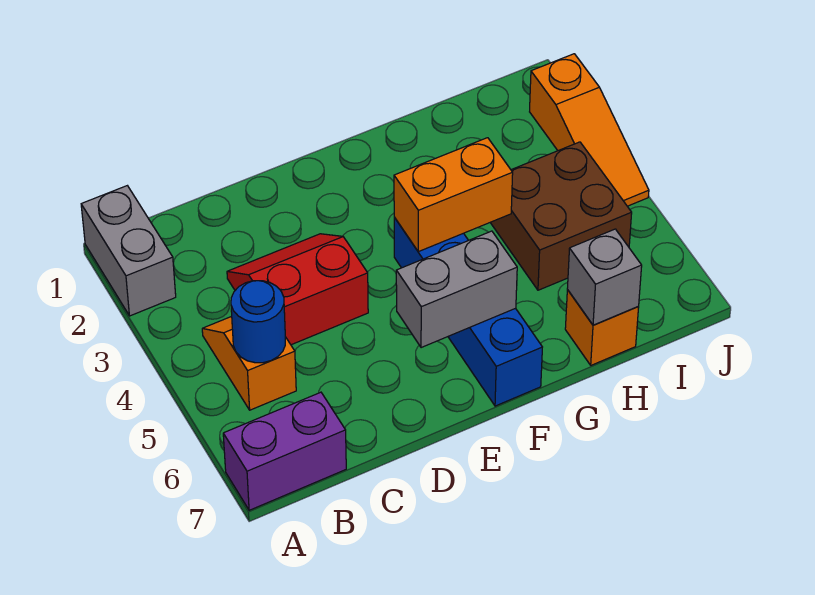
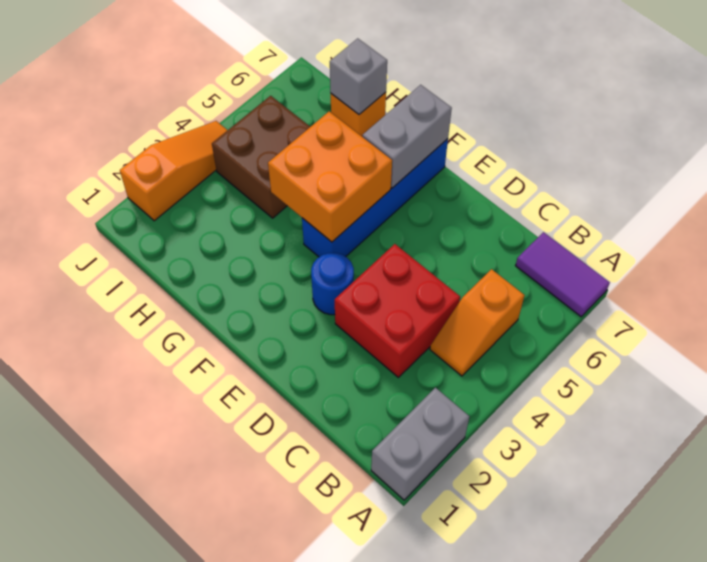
purple 1x2 brick [223,392,346,510] -> purple 1x2 tile [516,232,610,317]
blue 1x1 round brick [231,281,285,363] -> blue 1x1 round brick moved to [311,253,354,315]
red 2x2 slope [227,234,368,345] -> red 2x2 brick [335,244,460,377]
grey 1x2 brick [396,231,517,348] -> grey 1x2 brick turned to [363,85,452,188]
orange 1x2 brick [394,138,513,252] -> orange 2x2 brick [268,111,392,242]

